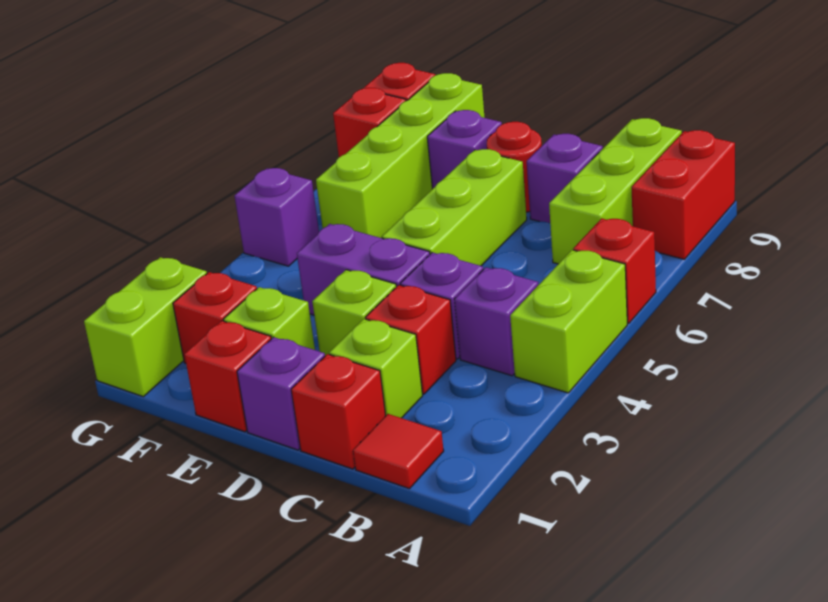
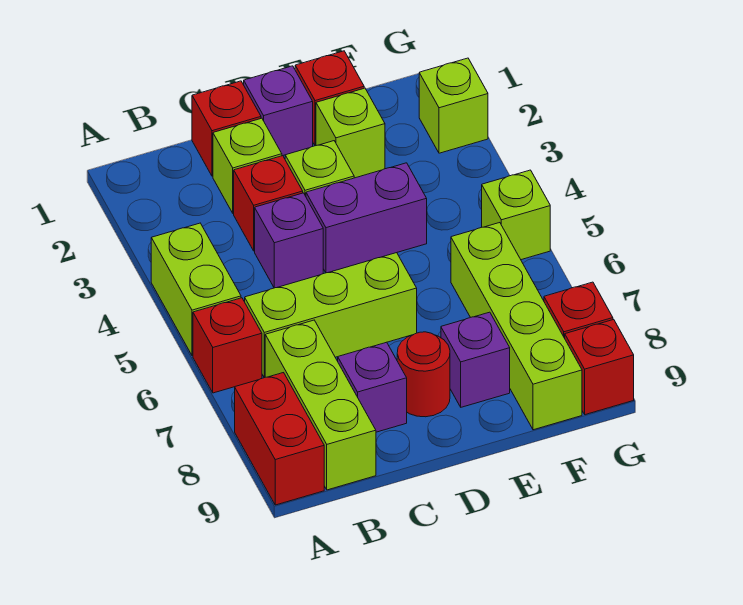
red 1x1 tile [353,414,444,489] -> none
purple 1x1 brick [454,267,538,376] -> none
lime 1x3 brick [382,149,527,266] -> lime 1x3 brick turned to [244,253,417,378]
red 1x1 brick [173,272,257,363] -> none
lime 1x2 brick [84,257,207,397] -> lime 1x1 brick [419,58,488,153]
purple 1x1 brick [235,168,319,266] -> lime 1x1 brick [482,170,550,260]

